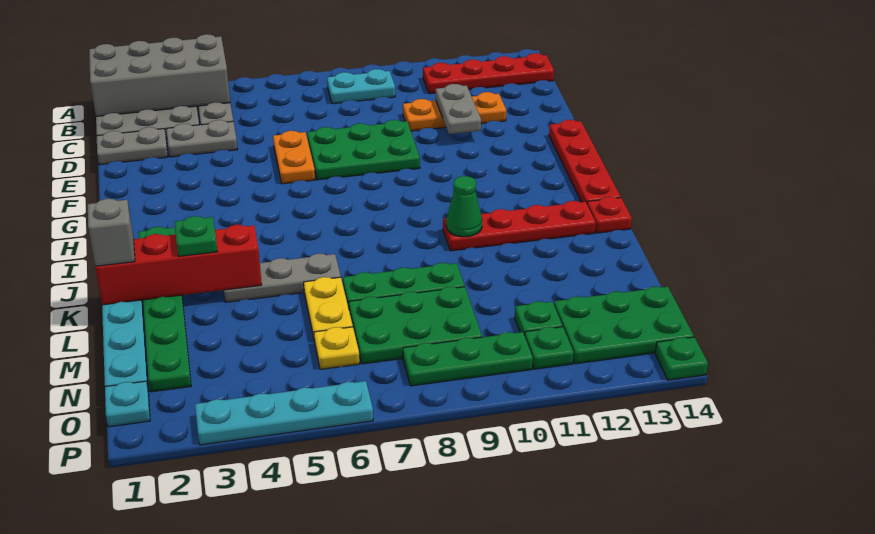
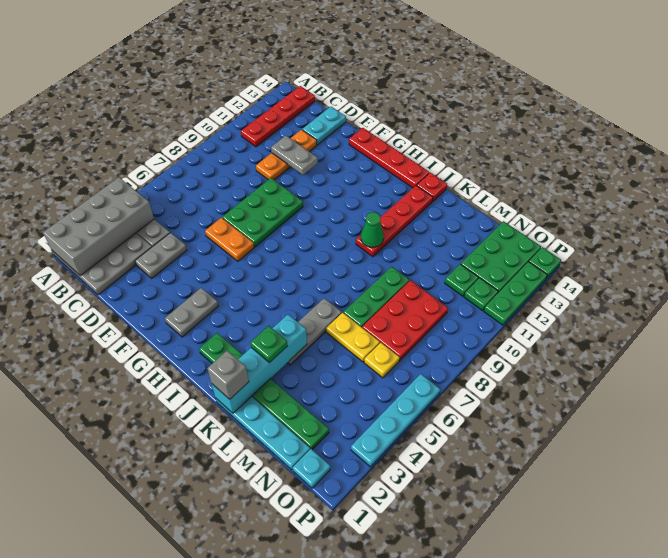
cyan 1x2 plate [327,69,395,104] -> cyan 1x2 plate moved to [302,107,346,145]
grey 1x2 plate [97,127,168,165] -> grey 1x2 plate moved to [165,288,218,337]
red 1x4 brick [95,225,262,305] -> cyan 1x4 brick [212,315,307,413]
green 2x3 plate [349,287,482,364] -> red 2x3 plate [362,280,448,361]
green 1x3 plate [403,332,533,386] -> green 1x3 plate moved to [484,262,547,325]

